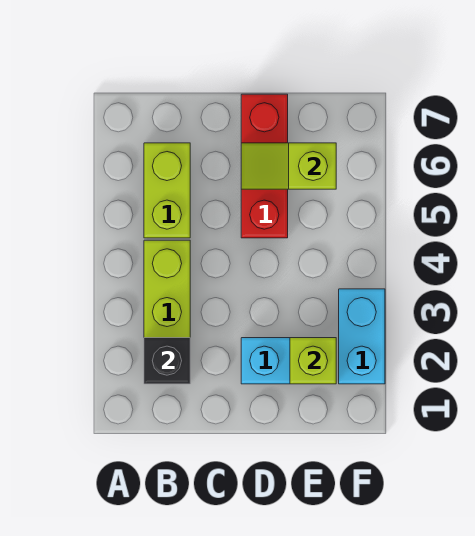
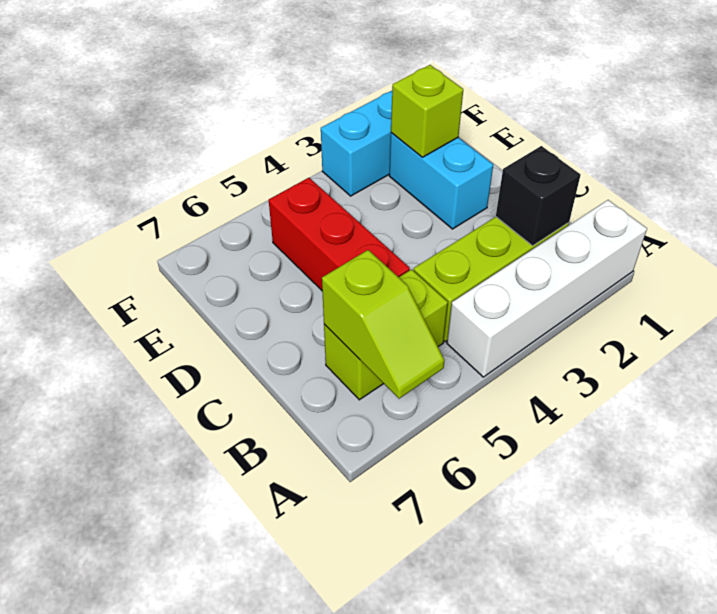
none -> white 1x4 brick [447,200,647,377]
red 1x3 brick [241,94,288,238] -> red 1x3 brick turned to [269,178,410,290]
lime 1x2 slope [241,143,336,189] -> lime 1x2 slope moved to [322,250,445,399]

